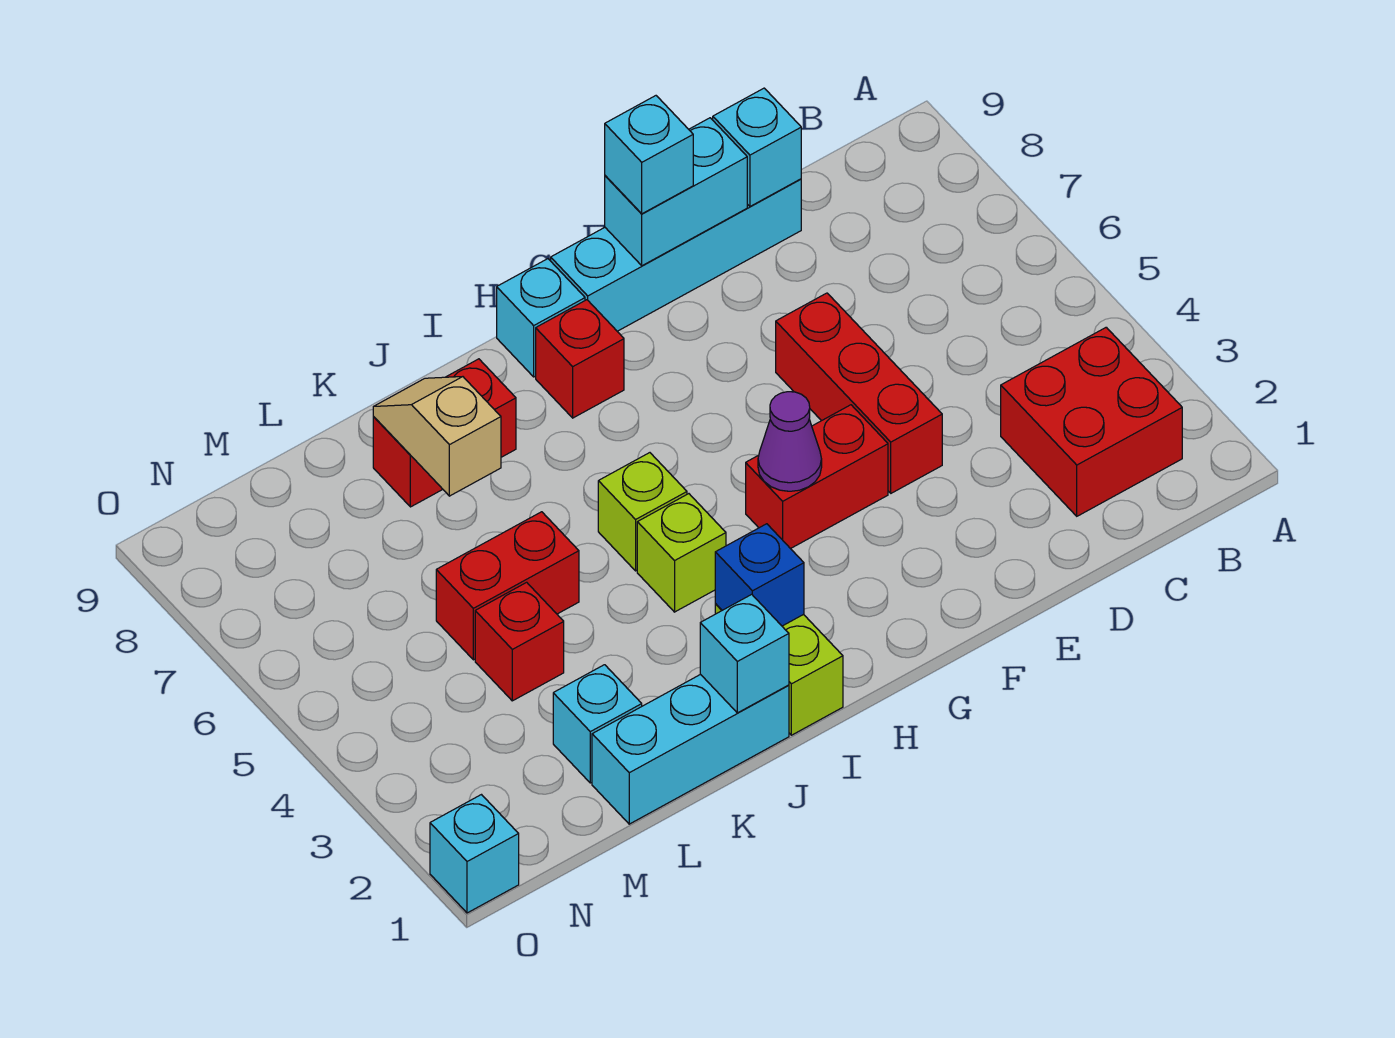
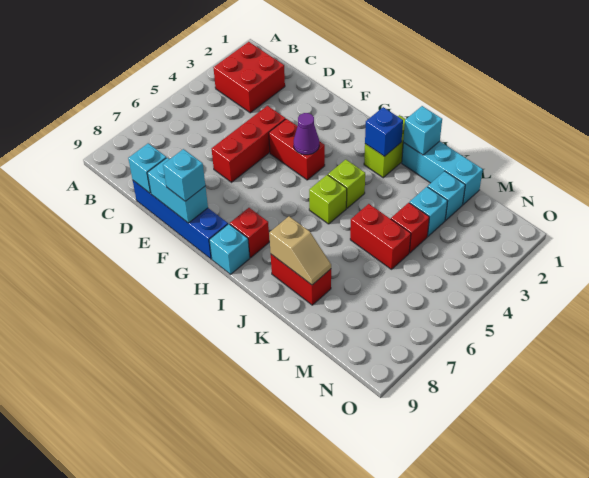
cyan 1x4 brick [551,179,801,331] -> blue 1x4 brick [133,181,228,259]
tan 1x2 slope [373,377,501,496] -> tan 1x2 slope turned to [269,217,331,285]
cyan 1x1 brick [430,795,519,913] -> cyan 1x1 brick moved to [410,187,447,236]

